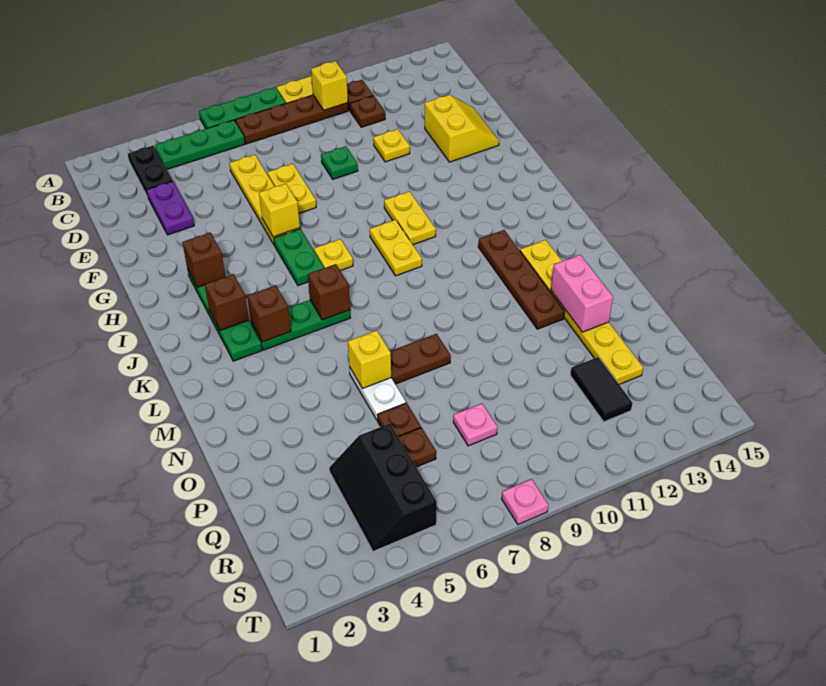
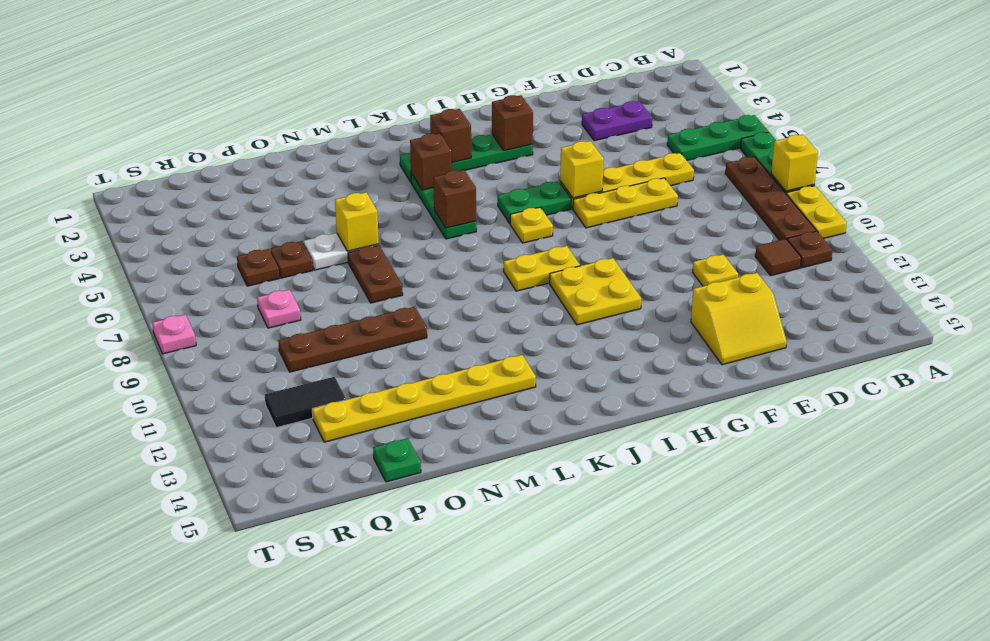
black 1x2 plate [128,146,173,195] -> none
green 1x3 plate [155,120,245,169] -> green 1x3 plate turned to [667,115,768,160]
yellow 1x1 brick [311,61,348,110] -> yellow 1x1 brick moved to [771,135,818,191]
brown 1x1 plate [350,96,385,127] -> brown 1x1 tile [755,239,801,276]
yellow 1x2 plate [267,164,316,213] -> yellow 1x3 plate [573,178,678,228]
green 1x1 plate [321,146,358,179] -> green 1x1 plate moved to [373,438,421,482]
yellow 1x2 plate [384,191,436,245] -> yellow 2x2 plate [550,258,641,325]
brown 1x4 plate [478,230,565,329] -> brown 1x4 plate moved to [278,307,427,372]
pink 1x2 brick [551,255,613,332] -> none
black 2x3 slope [329,424,437,551] -> none

